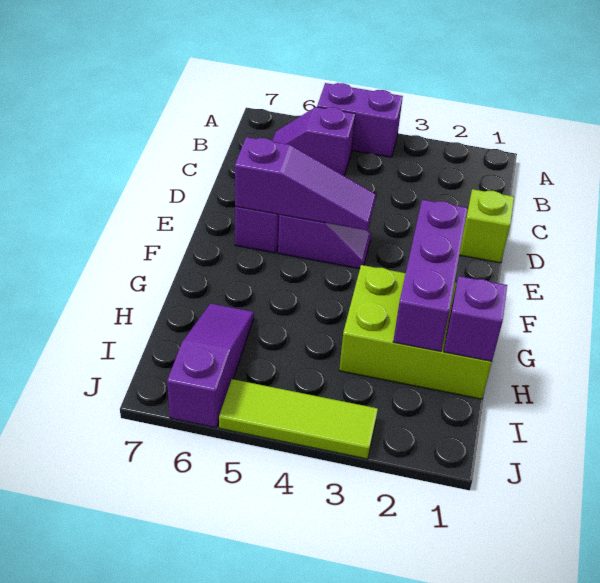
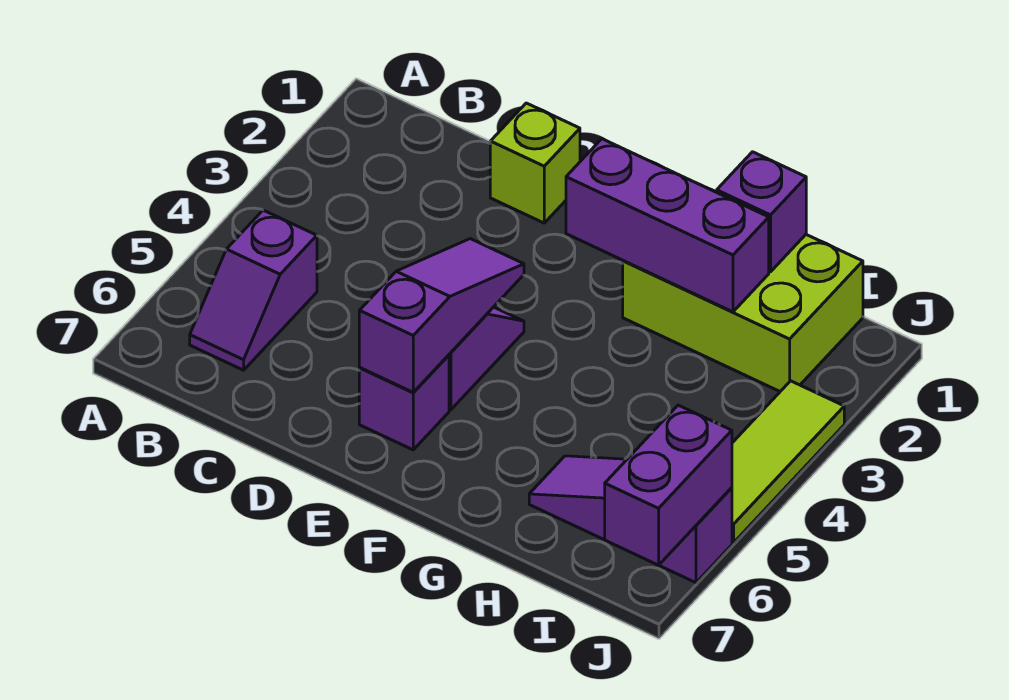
purple 1x2 brick [317,83,403,157] -> purple 1x2 brick moved to [605,405,732,565]
lime 2x3 brick [339,265,492,399] -> lime 2x3 brick turned to [623,235,863,391]

